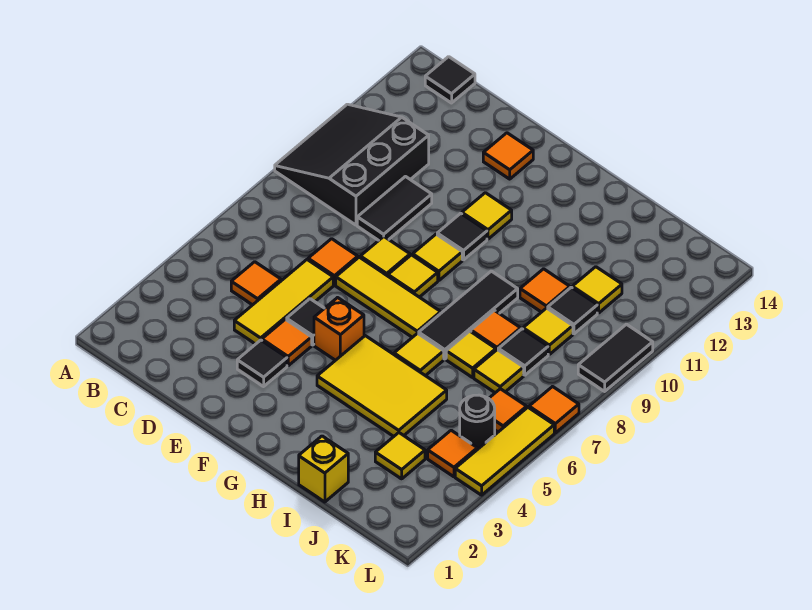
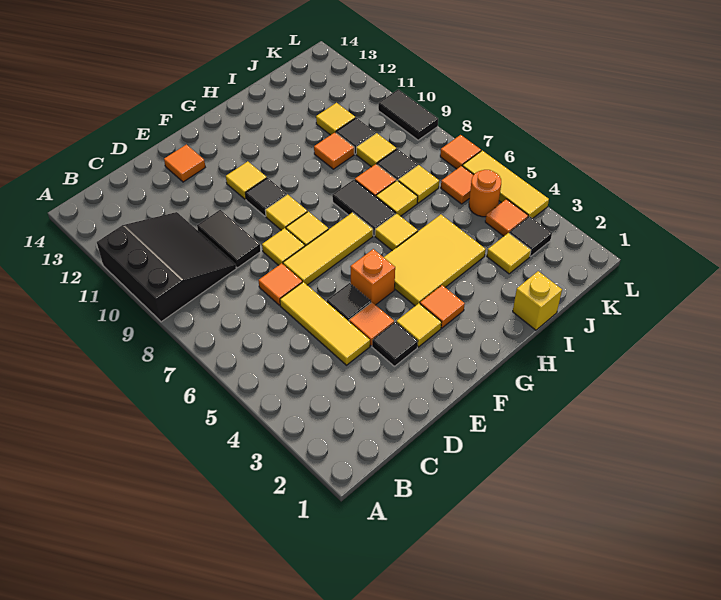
black 3x3 slope [275,104,429,225] -> black 3x3 slope turned to [97,212,236,322]
black 1x1 tile [425,57,475,103] -> black 1x1 tile moved to [509,216,552,256]
orange 1x1 tile [231,262,281,305] -> orange 1x1 tile moved to [420,285,465,328]
none -> yellow 1x1 tile [396,303,441,347]
black 1x3 tile [419,271,518,359] -> black 1x2 tile [332,180,396,236]
black 1x1 round brick [460,395,495,450] -> orange 1x1 round brick [469,170,501,217]

